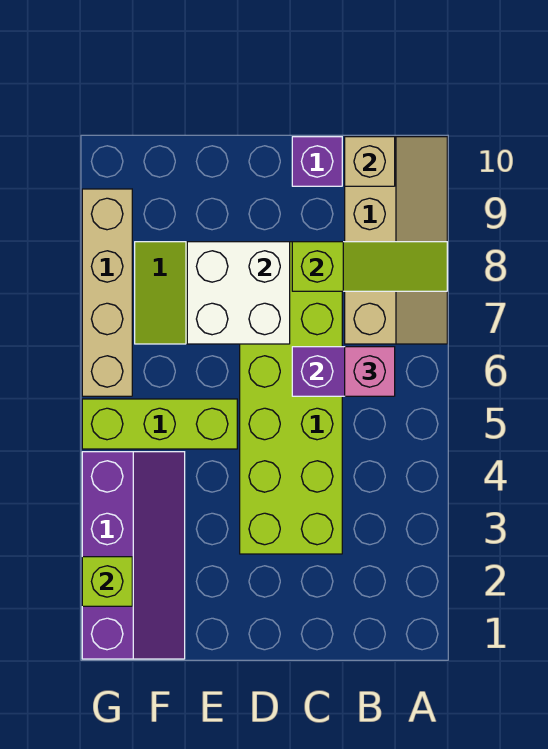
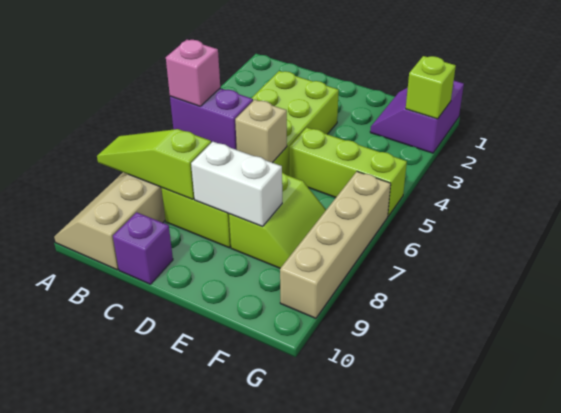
tan 1x1 brick [345,137,395,186] -> tan 1x1 brick moved to [235,100,287,163]
white 2x2 brick [187,242,290,344] -> white 1x2 brick [191,142,282,226]
purple 2x4 slope [82,452,185,659] -> purple 2x2 slope [370,81,464,153]

